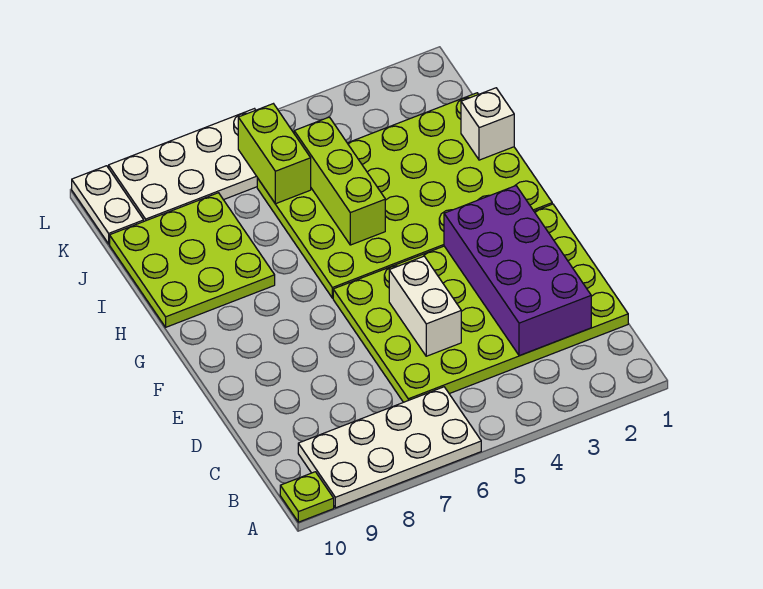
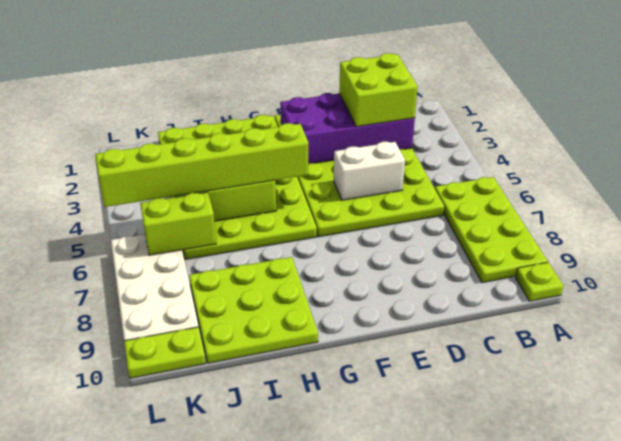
white 2x4 plate [298,387,481,508] -> lime 2x4 plate [435,177,548,283]
none -> lime 2x2 brick [339,53,418,127]
none -> lime 1x6 brick [96,123,308,207]
white 1x1 brick [461,88,514,160] -> none
white 1x2 plate [72,166,144,244] -> lime 1x2 plate [124,327,206,378]

